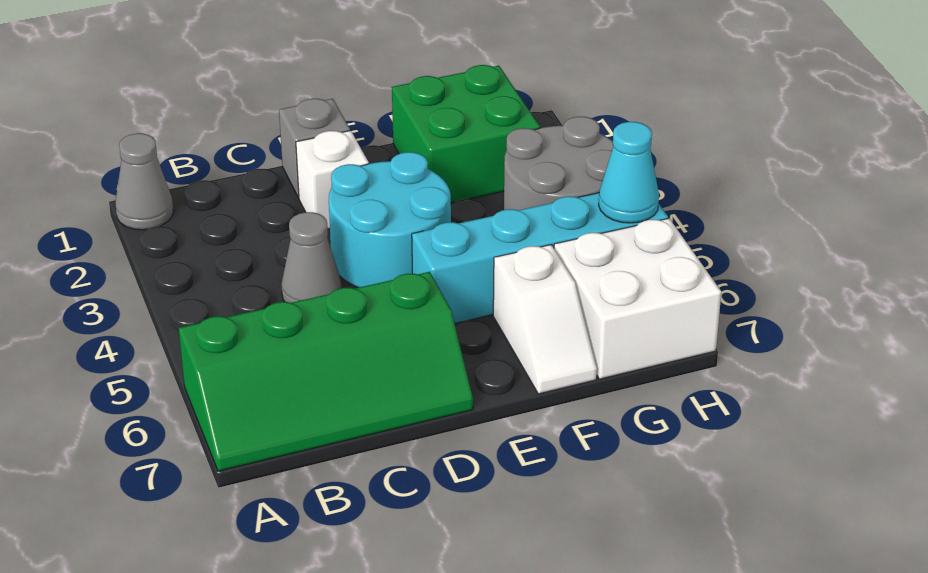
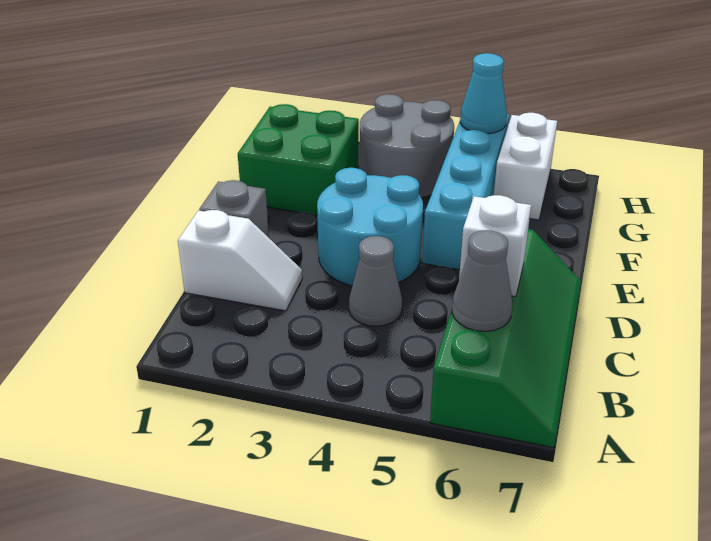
grey 1x1 cone [115,133,174,230] -> grey 1x1 cone moved to [452,230,512,331]
white 1x1 brick [296,131,369,229] -> white 1x1 brick moved to [459,195,531,297]
white 1x2 slope [493,245,597,394] -> white 1x2 slope moved to [178,210,302,311]
white 2x2 brick [554,218,721,379] -> white 1x2 brick [494,113,557,220]

